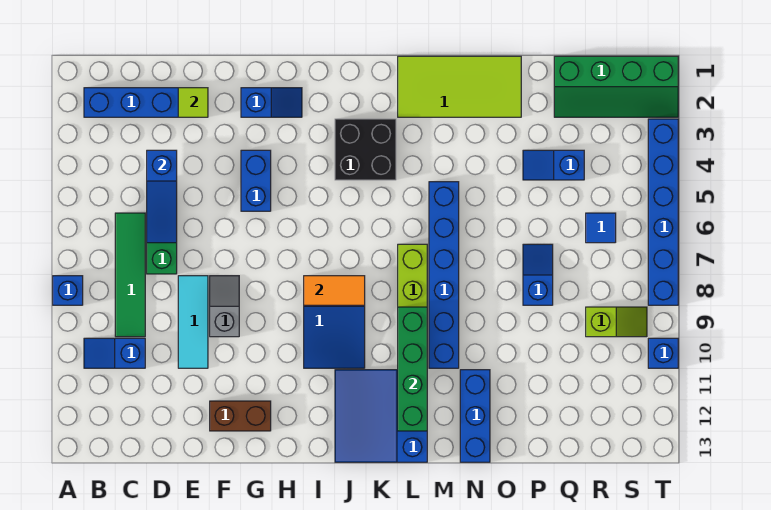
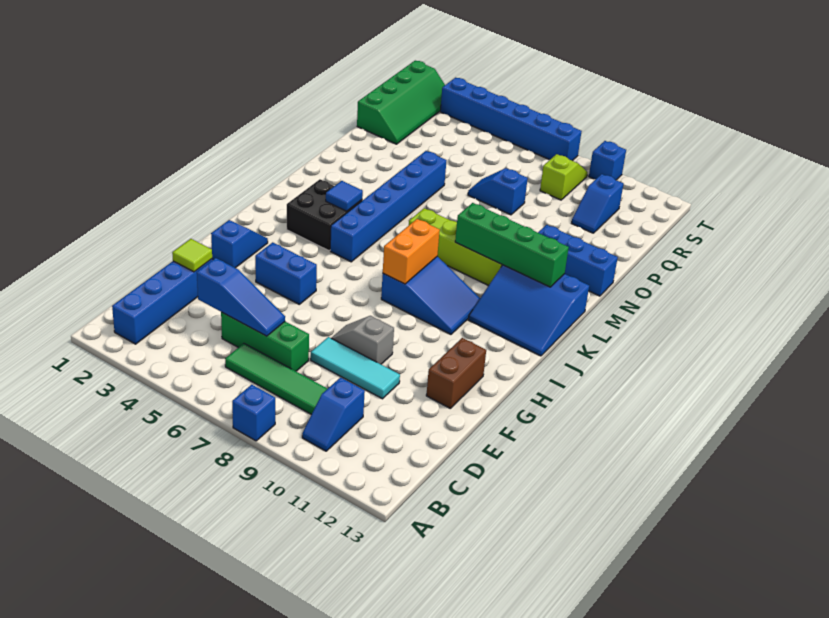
orange 1x2 tile [304,276,365,305] -> orange 1x2 brick [383,219,440,284]
lime 2x4 tile [398,56,521,117] -> none
blue 1x6 brick [429,182,459,368] -> blue 1x6 brick turned to [330,151,447,262]
blue 1x2 slope [523,150,584,180] -> blue 1x2 slope moved to [572,174,623,233]
blue 1x1 tile [586,213,616,243] -> blue 1x1 tile moved to [326,181,363,211]

